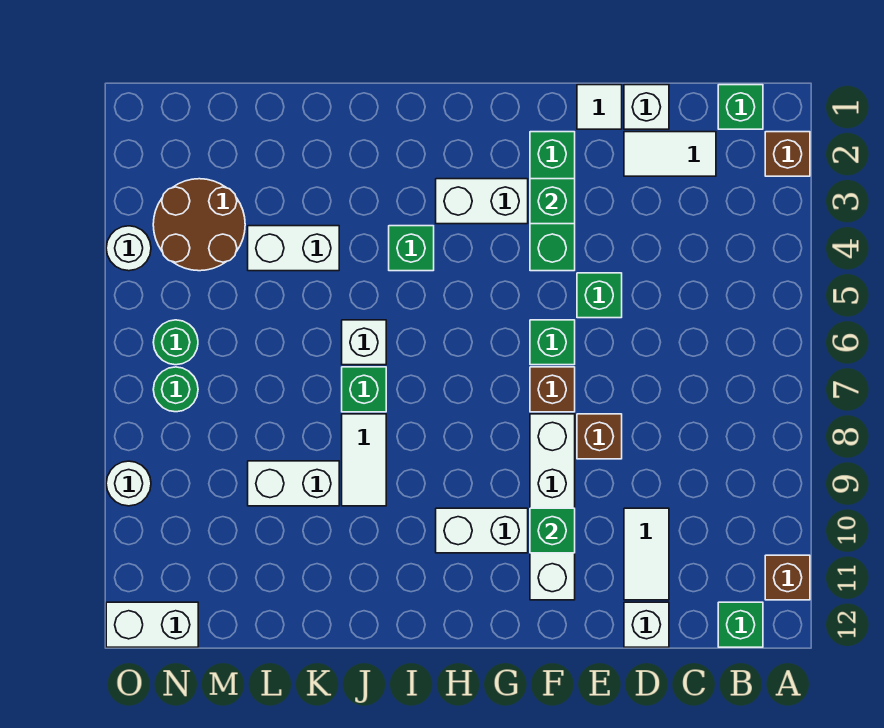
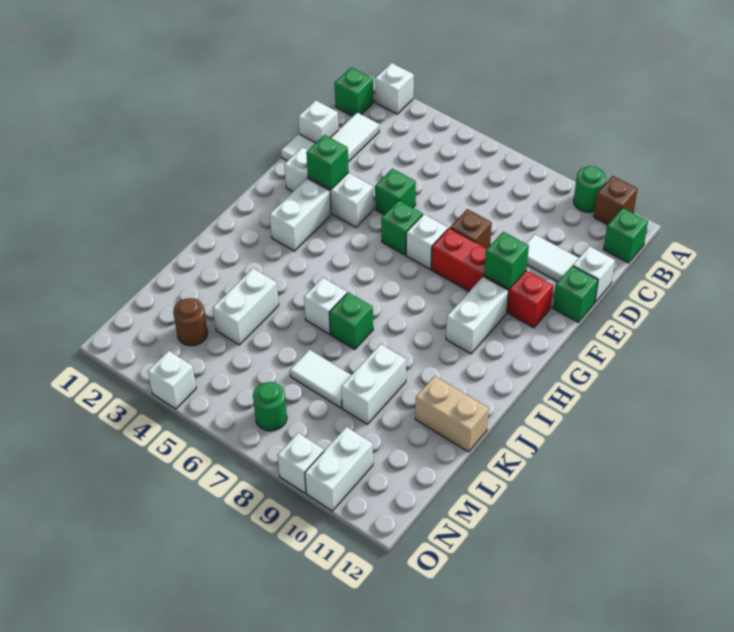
brown 1x1 brick [765,132,810,176] -> white 1x1 brick [375,63,414,114]
green 1x3 brick [530,132,575,271] -> white 1x3 brick [284,147,373,227]
brown 1x1 brick [530,367,575,412] -> white 1x1 brick [406,214,448,269]
white 1x4 brick [530,414,575,600] -> red 1x4 brick [431,228,553,328]
green 1x1 brick [389,226,434,271] -> green 1x1 brick moved to [553,266,598,322]
white 1x2 tile [342,414,386,506] -> white 1x2 tile moved to [290,350,351,408]
none -> tan 1x2 brick [415,376,489,452]
brown 2x2 round brick [153,179,245,271] -> brown 1x1 round brick [173,298,208,346]
green 1x1 round brick [153,320,198,365] -> green 1x1 round brick moved to [574,166,606,212]
white 1x2 brick [106,602,198,647] -> white 1x2 brick moved to [305,427,373,511]
white 1x1 round brick [106,226,151,271] -> white 1x1 brick [148,351,196,409]
white 1x1 round brick [106,461,151,506] -> white 1x1 brick [278,433,324,493]

